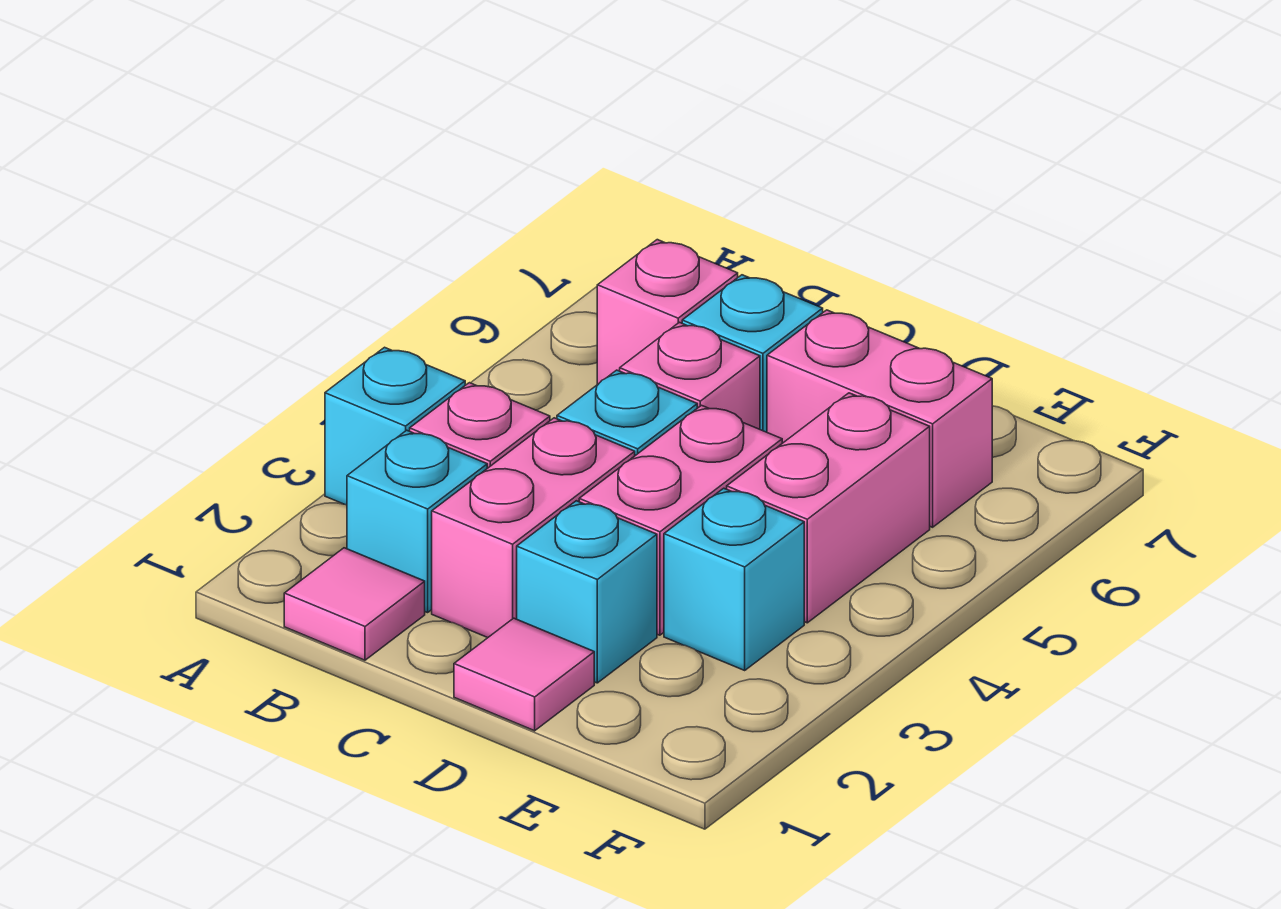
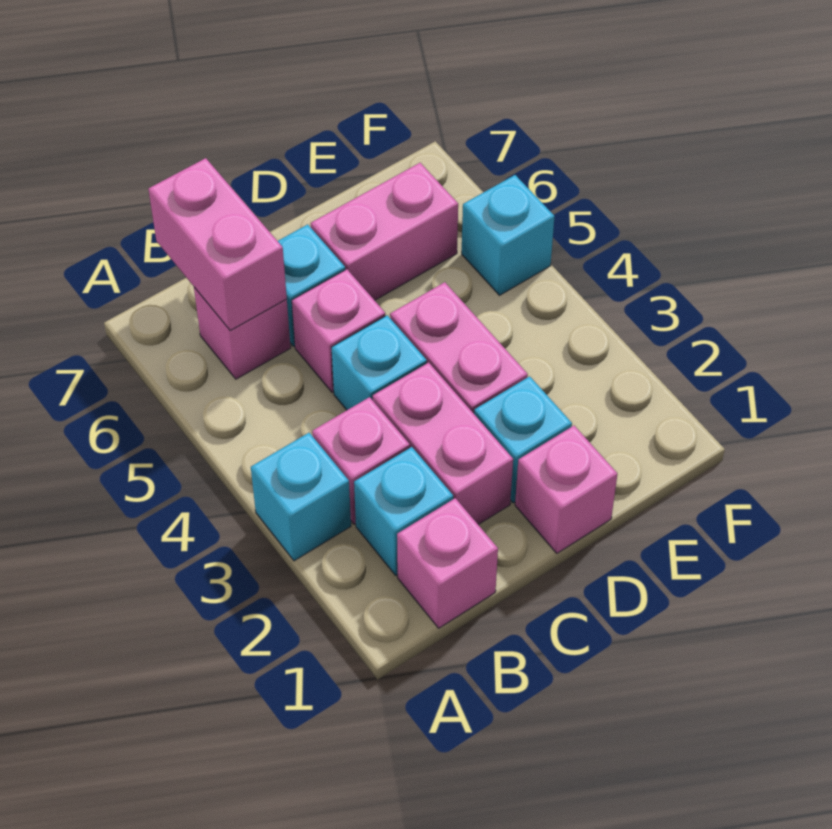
pink 1x1 tile [284,548,425,660] -> pink 1x1 brick [397,498,498,628]
pink 1x1 tile [454,618,594,731] -> pink 1x1 brick [515,426,617,553]
cyan 1x1 brick [664,488,804,670] -> cyan 1x1 brick moved to [462,175,555,295]
pink 1x2 brick [727,393,930,623] -> pink 1x2 brick moved to [148,158,287,331]

